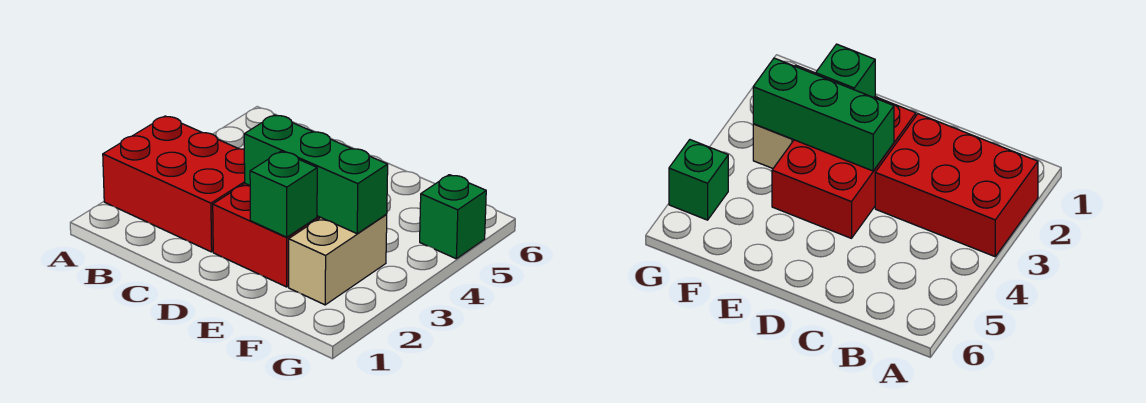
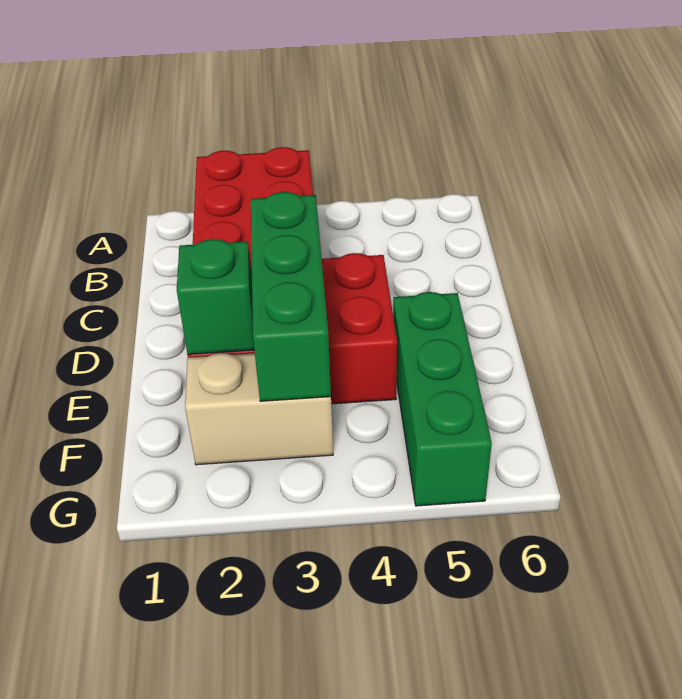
green 1x1 brick [420,175,486,259] -> green 1x3 brick [393,292,492,506]

